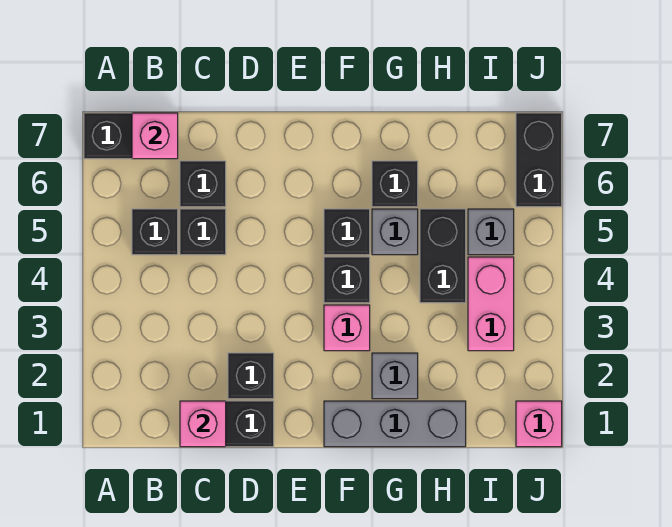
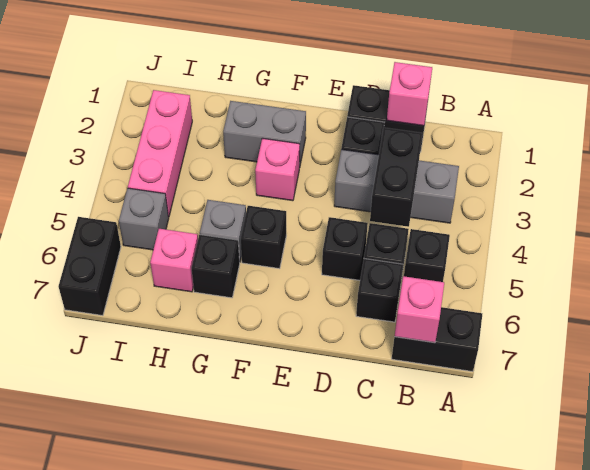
grey 1x3 brick [324,401,466,447] -> grey 1x3 brick moved to [334,150,459,223]
black 1x1 brick [324,257,370,303] -> black 1x1 brick moved to [322,217,368,280]
grey 1x1 brick [372,353,418,399] -> grey 1x2 brick [223,101,306,168]
black 1x2 brick [420,209,466,303] -> black 1x2 brick moved to [370,128,423,227]
pink 1x2 brick [468,257,514,351] -> pink 1x3 brick [128,90,192,217]
pink 1x1 brick [516,401,562,447] -> pink 1x1 brick moved to [150,229,198,292]

